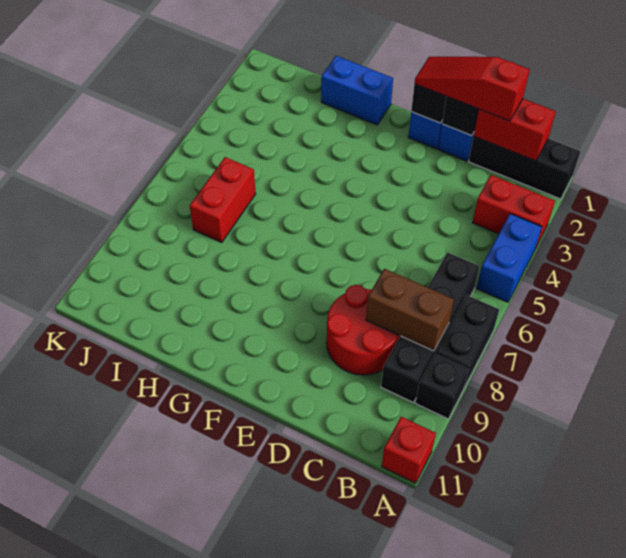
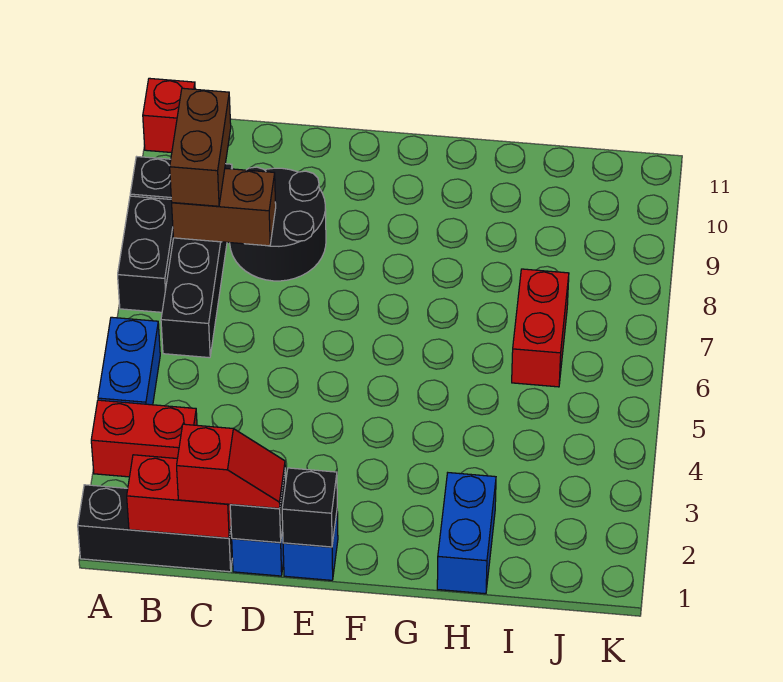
none -> brown 1x2 brick [170,88,231,206]
red 1x3 slope [414,57,530,121] -> red 1x2 slope [177,424,285,509]
red 2x2 round brick [327,285,400,375] -> black 2x2 round brick [230,167,326,281]
blue 1x2 brick [321,56,393,125] -> blue 1x2 brick turned to [437,473,496,594]

